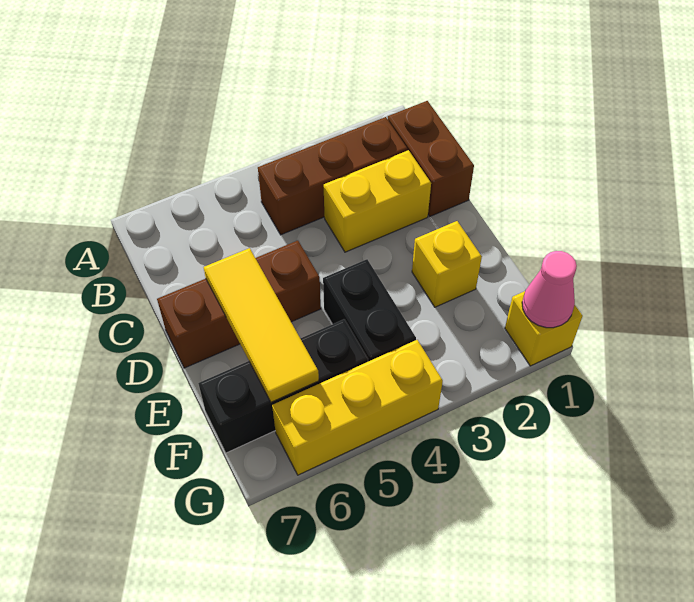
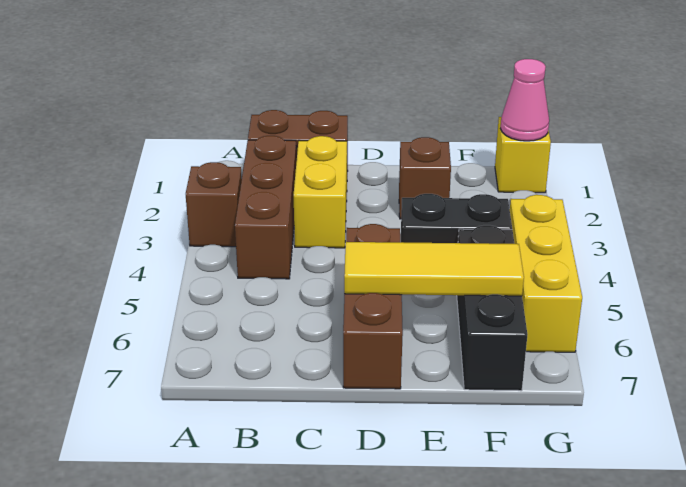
none -> brown 1x1 brick [186,162,242,247]
yellow 1x1 brick [412,221,482,307] -> brown 1x1 brick [399,137,451,219]

